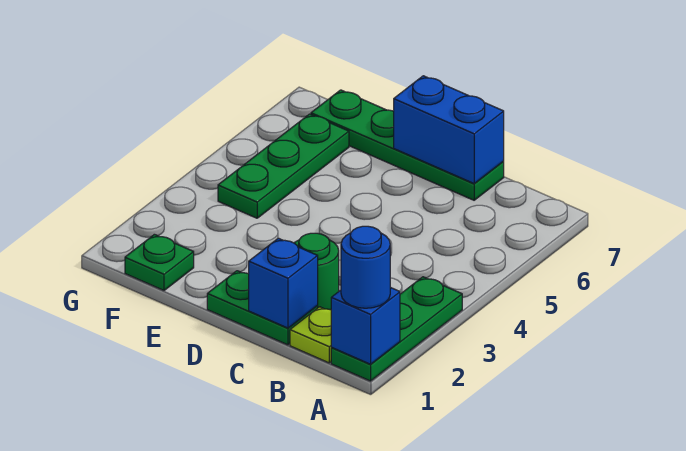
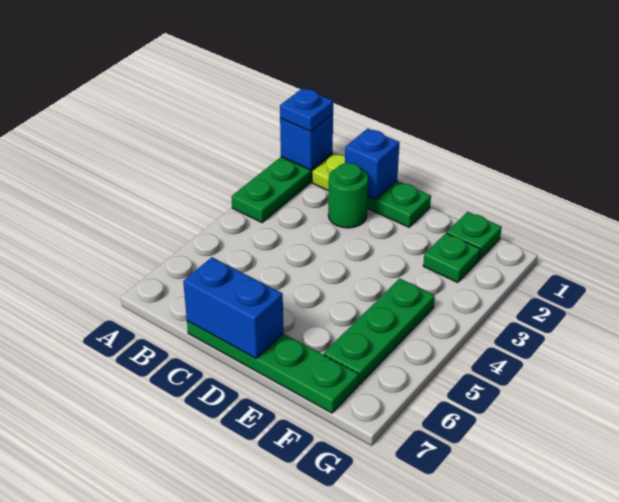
blue 1x1 round brick [341,226,390,308] -> blue 1x1 plate [280,88,333,131]
none -> green 1x1 plate [423,233,480,283]

